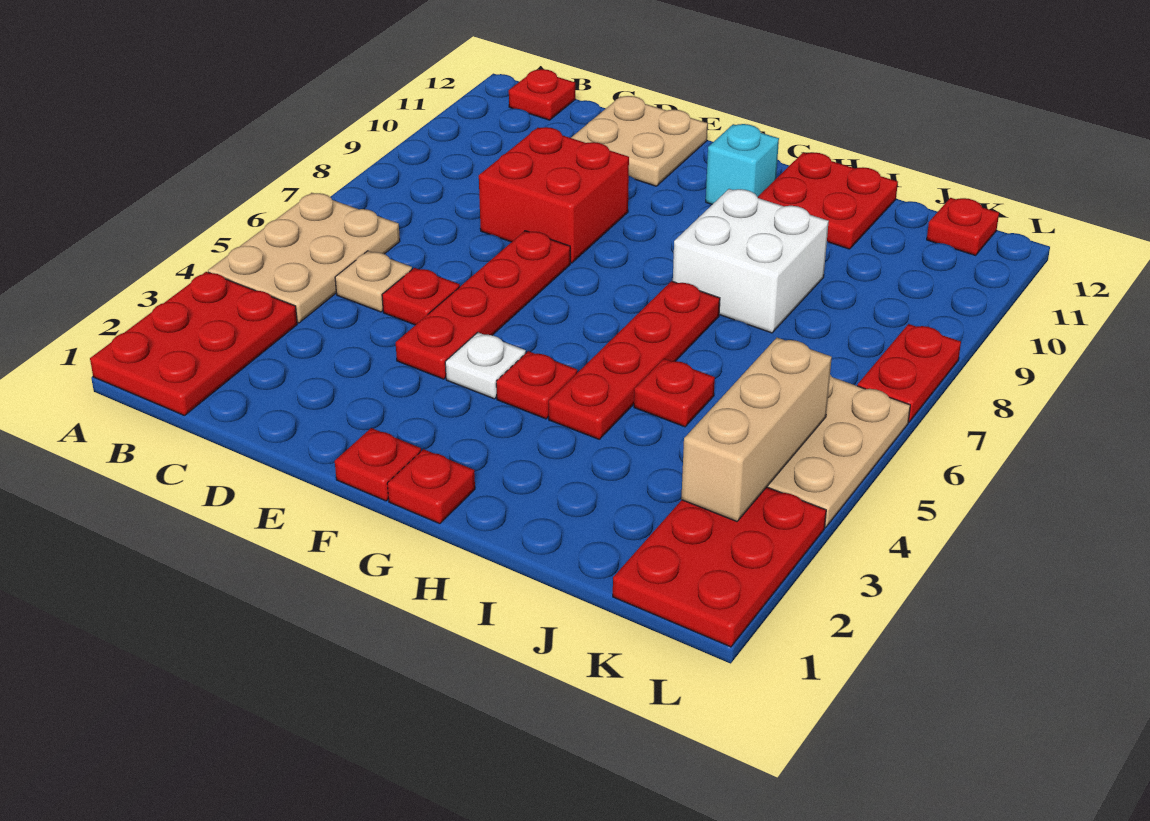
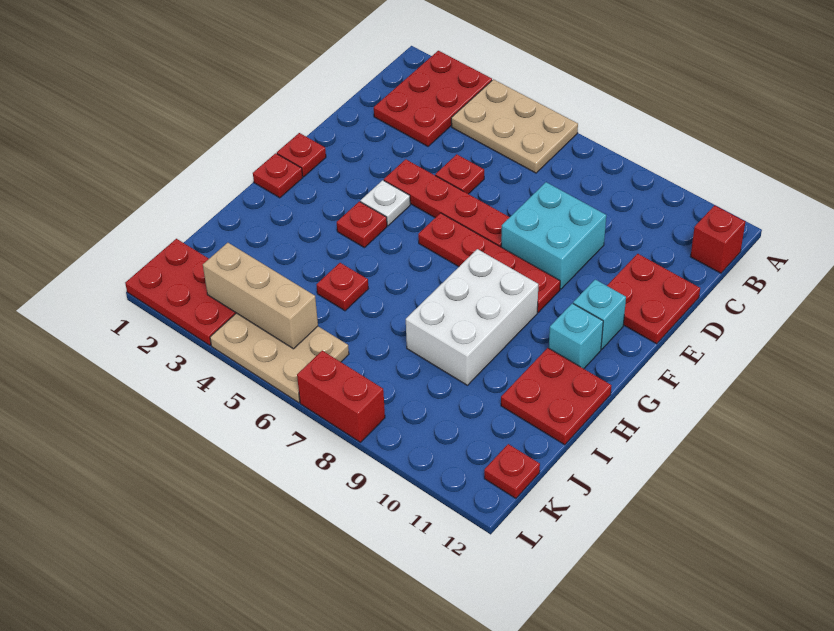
red 2x3 plate [90,272,297,416] -> red 2x3 plate turned to [374,51,492,146]
red 1x1 plate [509,69,575,120] -> red 1x1 brick [690,205,745,273]
tan 1x1 plate [335,251,412,312] -> none
red 2x2 brick [479,127,629,263] -> cyan 2x2 brick [501,182,606,289]
tan 2x2 plate [571,96,708,186] -> red 2x2 plate [607,254,700,344]
none -> cyan 1x1 brick [573,279,626,349]
red 1x4 plate [549,281,720,439] -> red 1x4 plate moved to [418,213,560,312]
white 2x2 brick [673,189,829,333] -> white 2x3 brick [406,249,538,385]
red 1x2 plate [857,324,961,422] -> red 1x2 brick [297,351,385,442]

